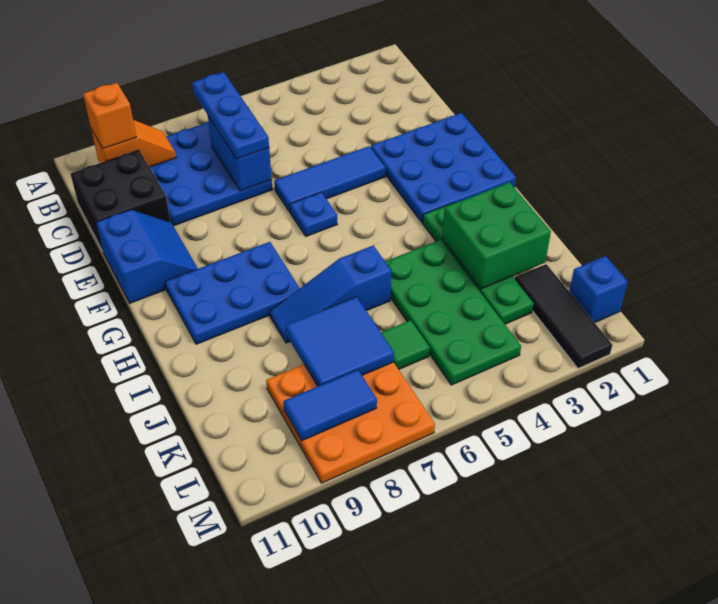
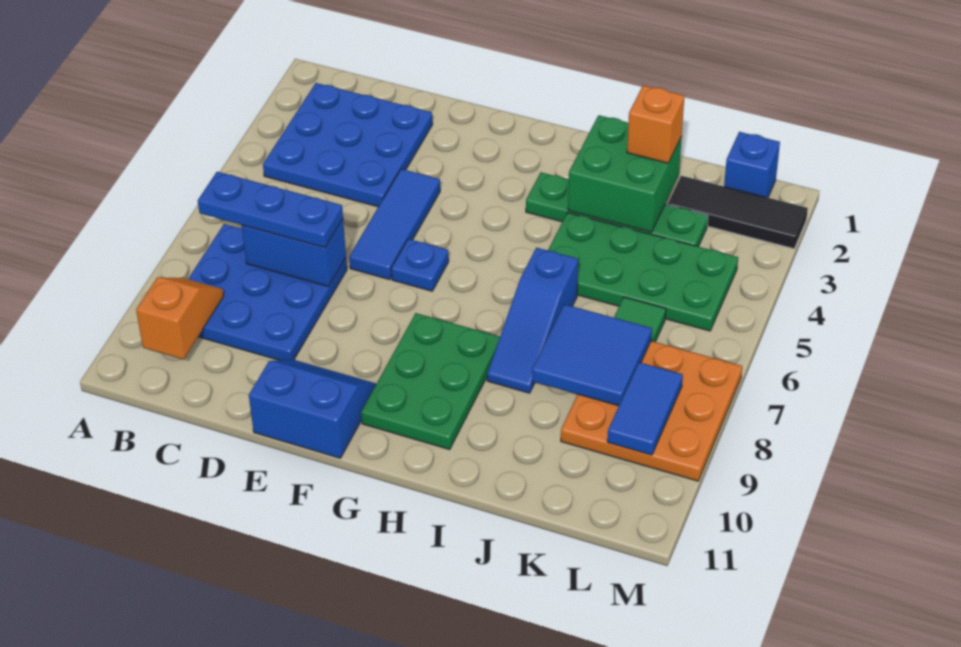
orange 1x1 brick [83,83,136,149] -> orange 1x1 brick moved to [627,85,684,163]
black 2x2 brick [70,150,171,251] -> none
blue 3x3 plate [371,113,516,223] -> blue 3x3 plate moved to [263,83,433,207]
blue 2x3 plate [165,242,300,344] -> green 2x3 plate [361,313,500,449]

